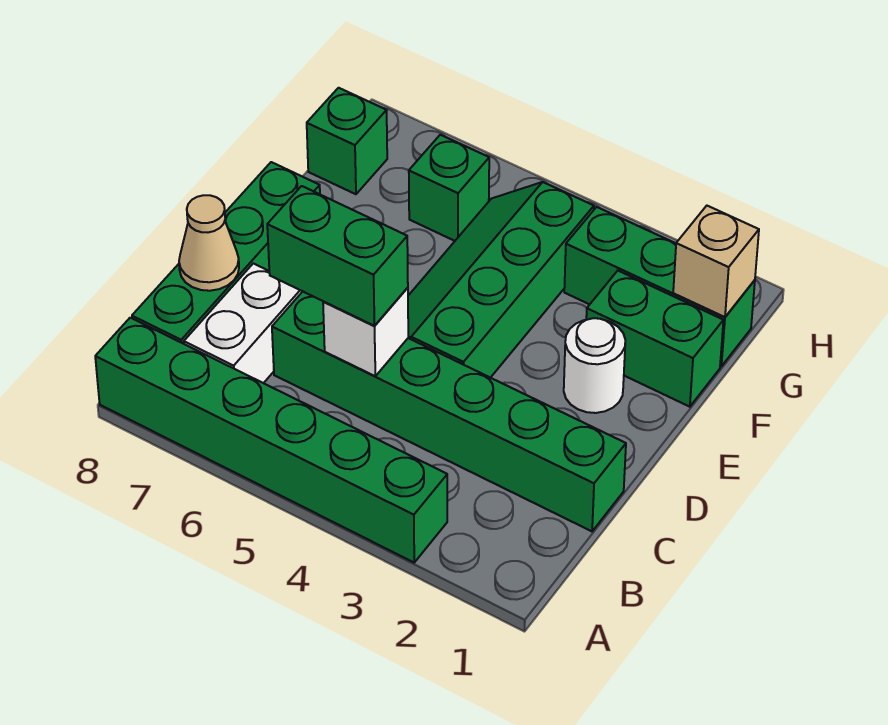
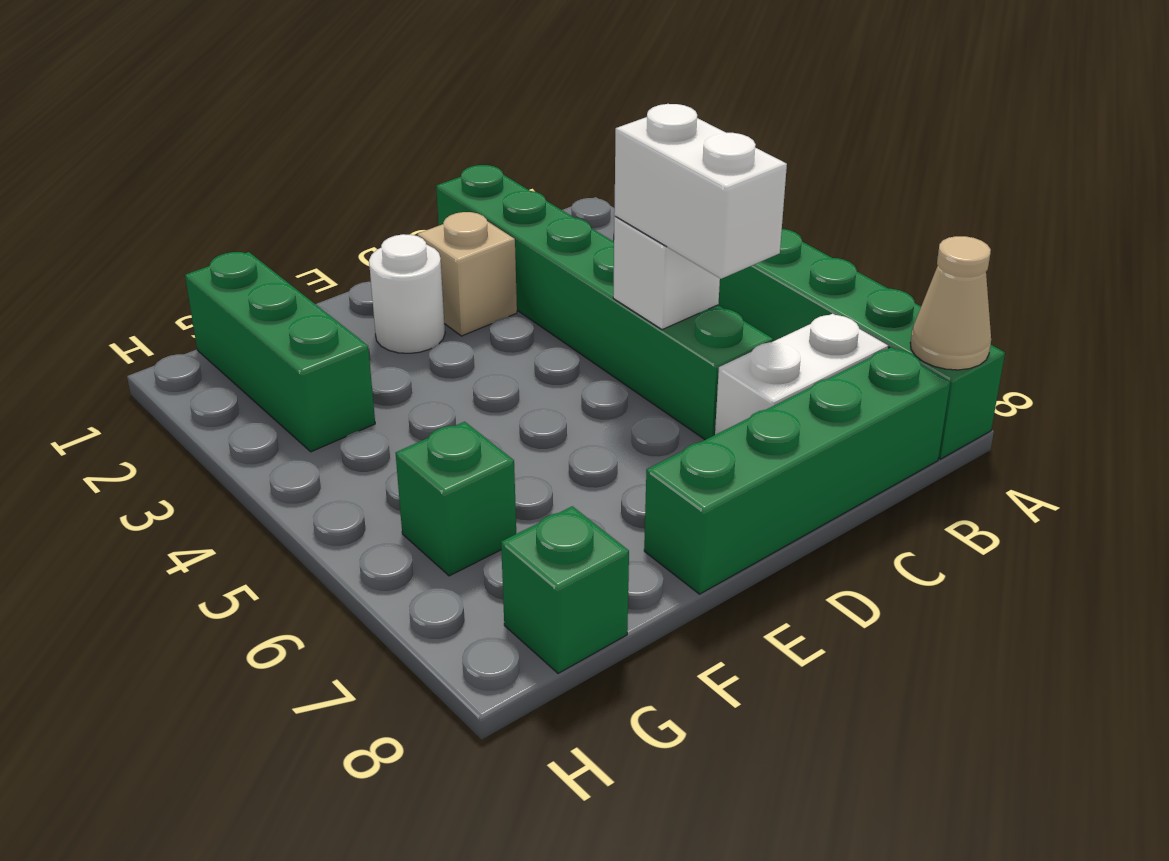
green 1x2 brick [267,186,408,326] -> white 1x2 brick [614,104,787,279]
tan 1x1 cone [179,195,239,291] -> tan 1x1 cone moved to [910,236,991,370]
green 2x4 slope [408,182,594,378] -> none
green 1x2 brick [586,271,723,407] -> none
tan 1x1 brick [673,206,759,317] -> tan 1x1 brick moved to [417,212,517,336]

